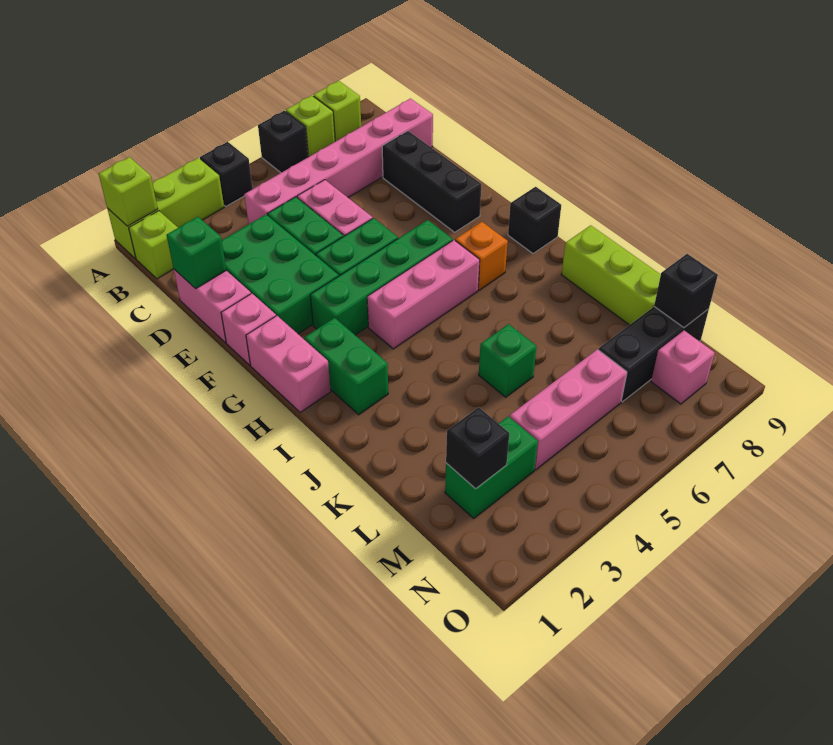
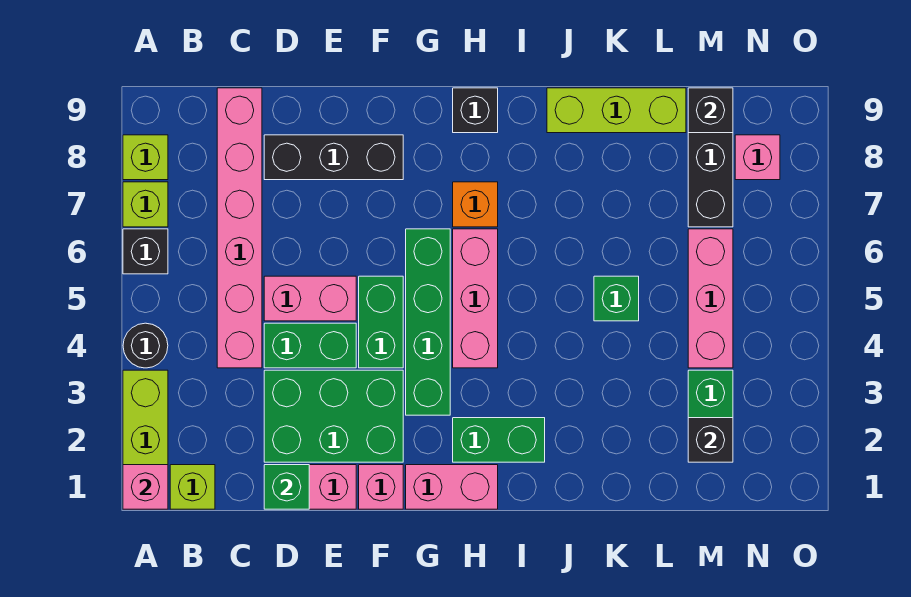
lime 1x1 brick [99,157,158,226] -> pink 1x1 brick [123,465,168,509]
black 1x1 brick [200,142,253,206] -> black 1x1 round brick [123,323,168,368]

